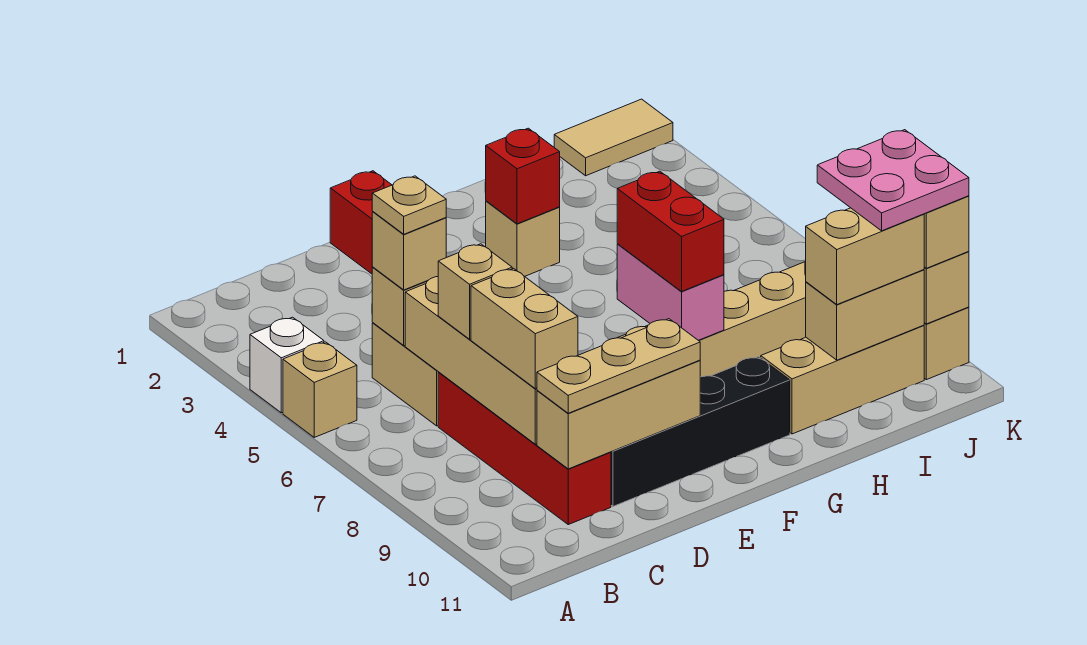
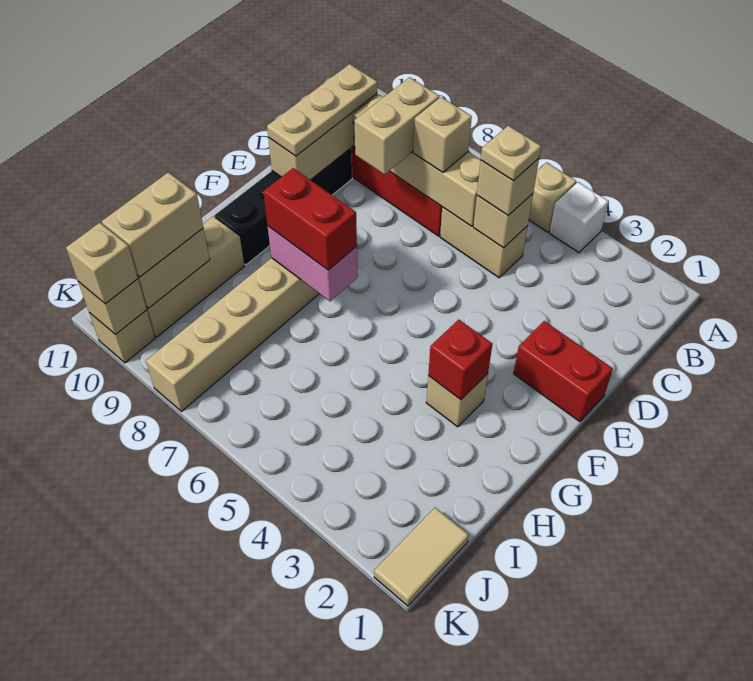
tan 1x2 brick [471,268,578,389] -> tan 1x2 brick turned to [355,77,439,174]
pink 2x2 plate [817,130,969,231] -> none

